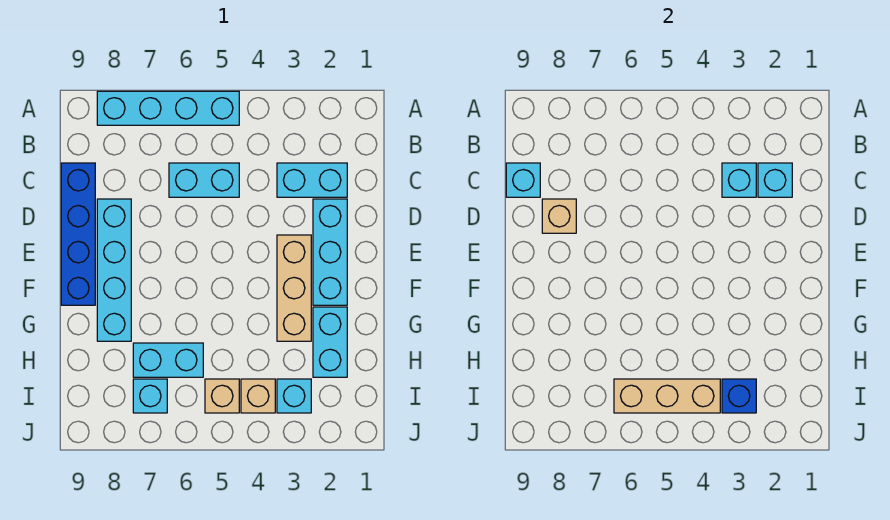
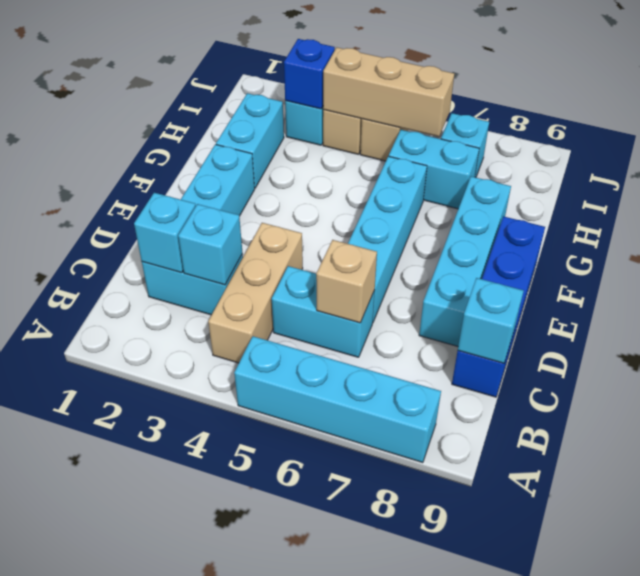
none -> cyan 1x4 brick [348,156,427,321]
tan 1x1 brick [542,199,576,233] -> tan 1x1 brick moved to [316,240,377,323]
tan 1x3 brick [277,235,311,341] -> tan 1x3 brick moved to [208,223,303,363]

